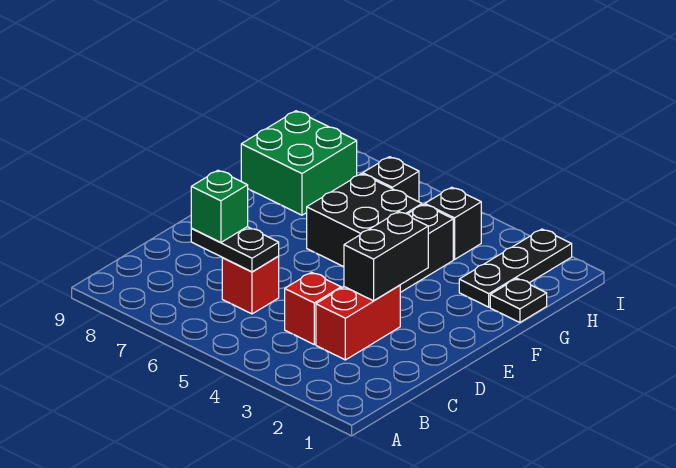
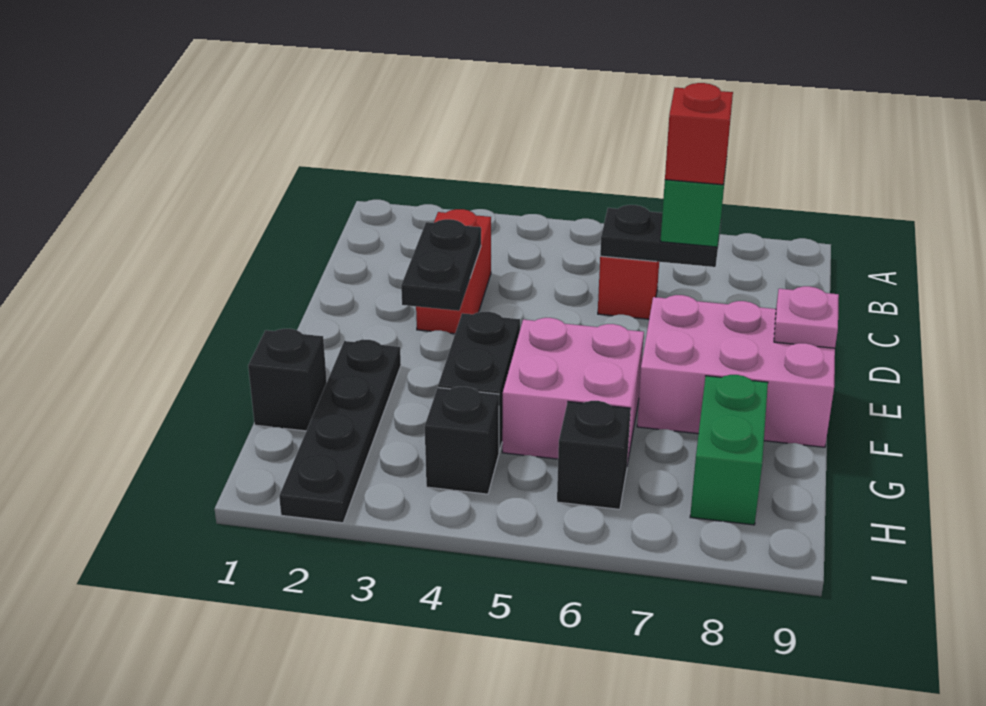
red 1x1 brick [285,272,341,344] -> red 1x1 brick moved to [665,83,733,185]
black 1x2 brick [344,212,428,301] -> black 1x2 plate [401,219,481,311]
none -> pink 2x3 brick [637,295,835,447]
none -> pink 1x1 plate [774,286,839,348]
black 2x2 brick [307,174,422,267] -> pink 2x2 brick [502,318,644,465]
black 1x1 plate [490,279,547,322] -> black 1x1 brick [248,329,327,431]
black 1x3 plate [459,229,572,307] -> black 1x4 plate [279,340,401,523]
green 2x2 brick [241,111,357,215] -> green 1x2 brick [690,375,768,525]

